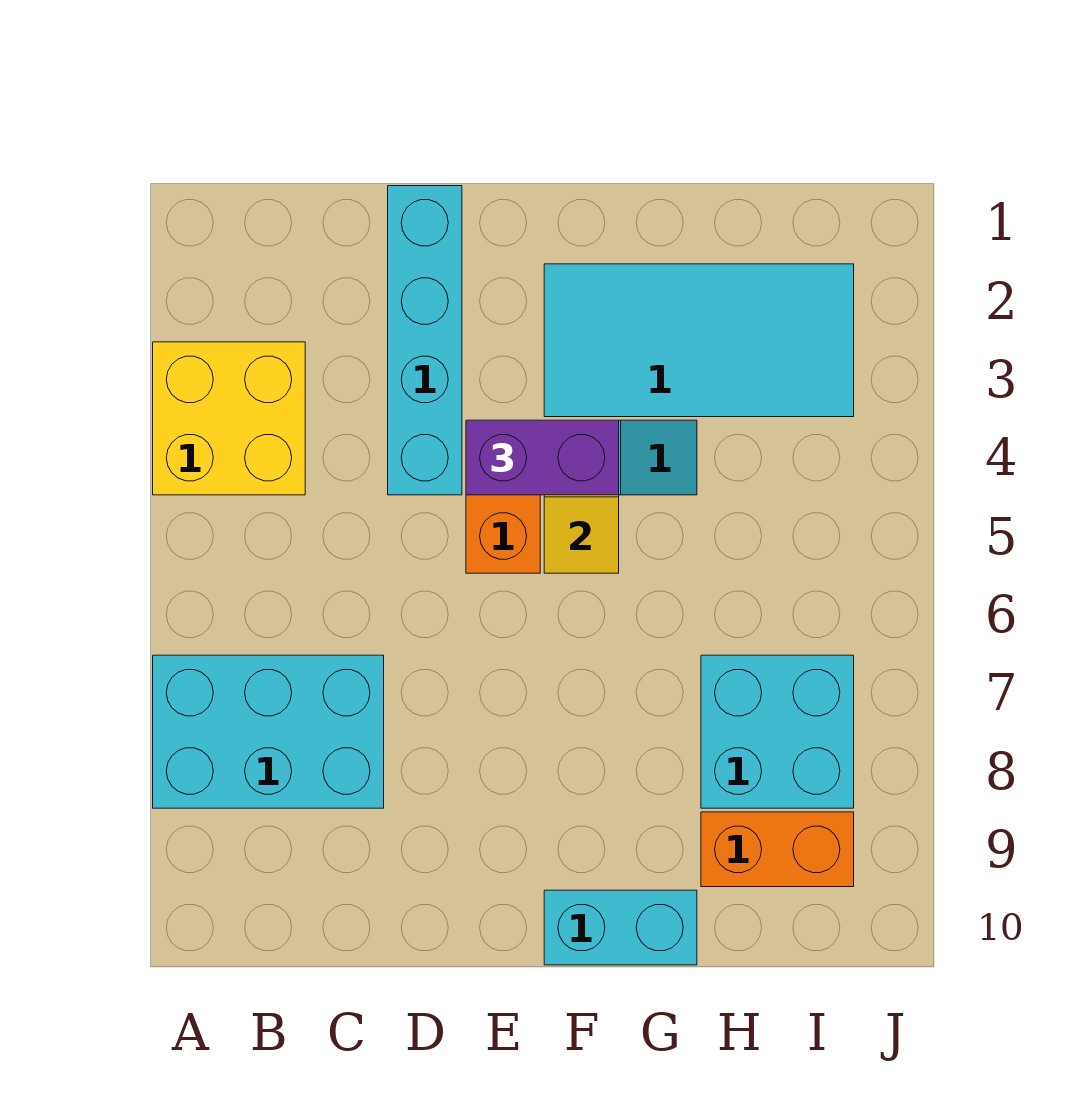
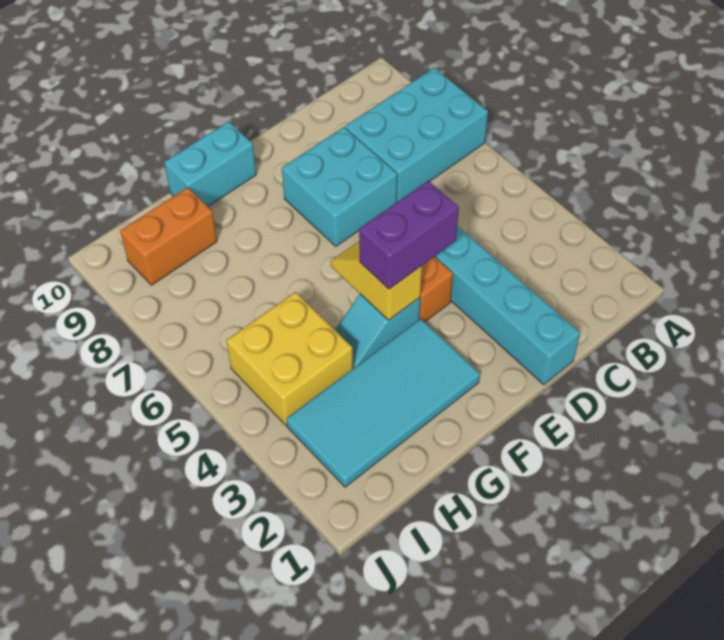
yellow 2x2 brick [153,342,305,495] -> yellow 2x2 brick moved to [226,292,353,425]
cyan 2x2 brick [701,655,854,808] -> cyan 2x2 brick moved to [282,127,397,246]

